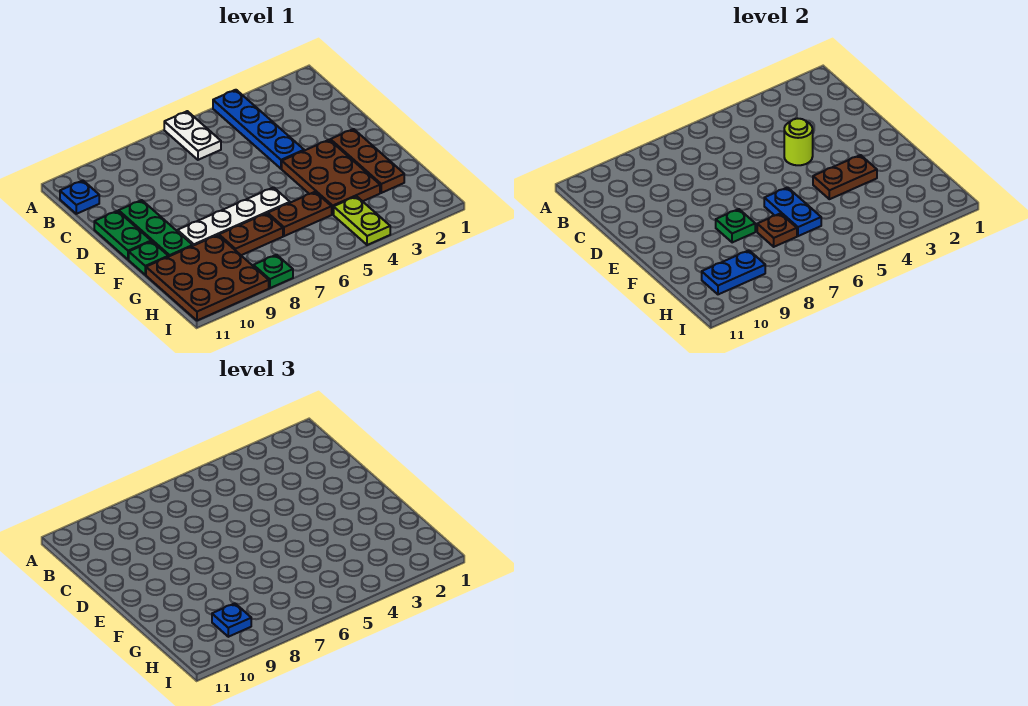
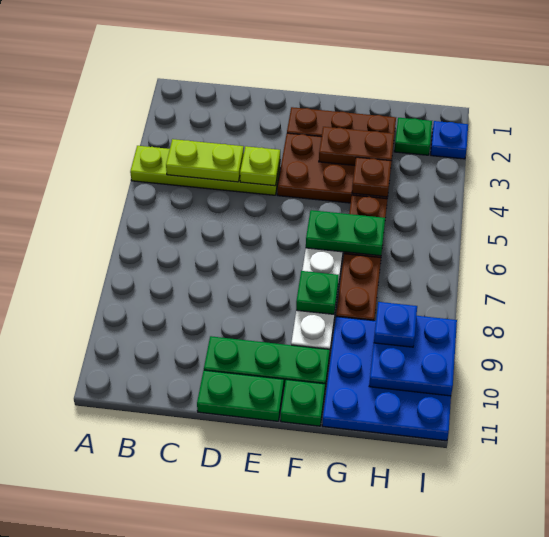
blue 1x4 plate [213,90,304,169] -> lime 1x4 plate [130,146,280,195]
white 1x2 plate [164,111,221,160] -> none
blue 1x1 plate [60,180,99,214] -> blue 1x1 plate moved to [431,121,468,159]
lime 1x1 round brick [784,119,813,165] -> lime 1x1 plate [240,146,280,186]
brown 1x2 plate [813,155,877,199] -> brown 1x2 plate turned to [319,127,394,165]
blue 1x2 plate [764,187,821,236] -> green 1x2 plate [306,210,385,256]
brown 1x1 plate [757,213,797,247] -> brown 1x1 plate moved to [352,157,391,197]
brown 3x3 plate [146,235,269,320] -> blue 3x3 plate [322,317,451,441]
lime 1x2 plate [334,196,390,245] -> lime 1x2 plate moved to [166,139,244,182]
blue 1x2 plate [702,250,765,294] -> blue 2x2 plate [369,316,457,396]
green 1x1 plate [253,255,293,288] -> green 1x1 plate moved to [394,118,432,155]

